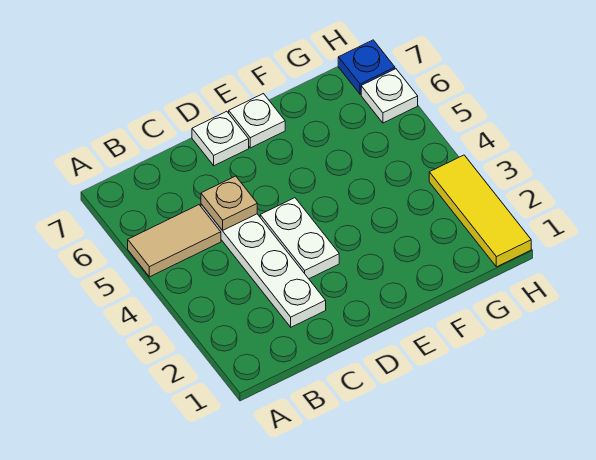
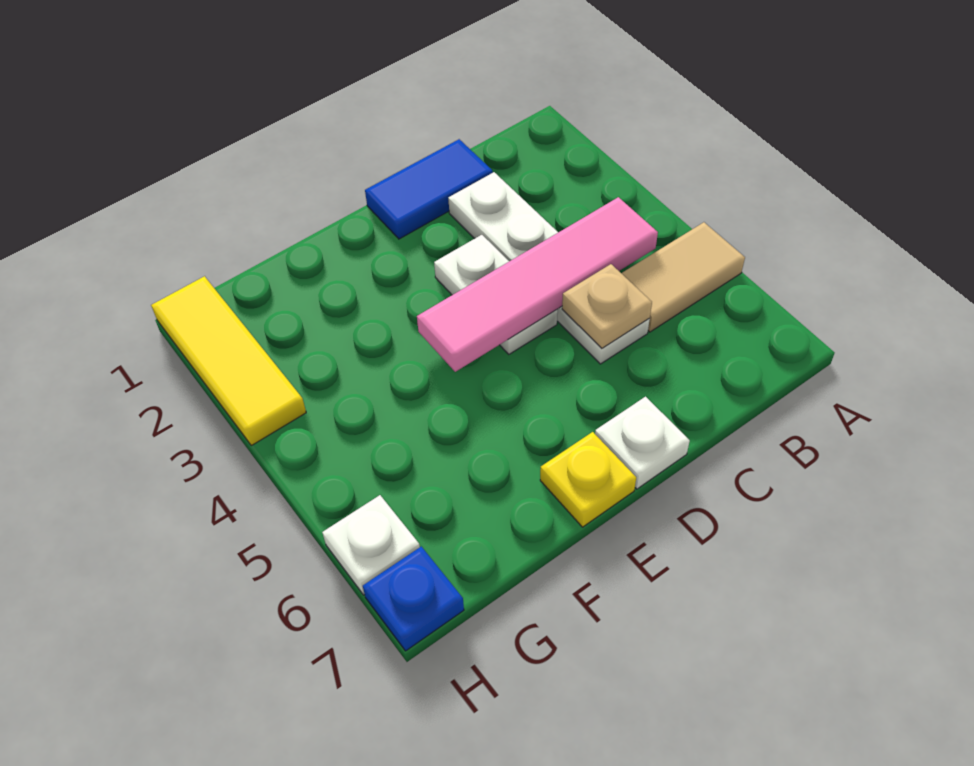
none -> pink 1x4 tile [417,197,658,372]
none -> blue 1x2 tile [365,139,493,239]
white 1x1 plate [229,94,285,148] -> yellow 1x1 plate [540,432,636,527]

